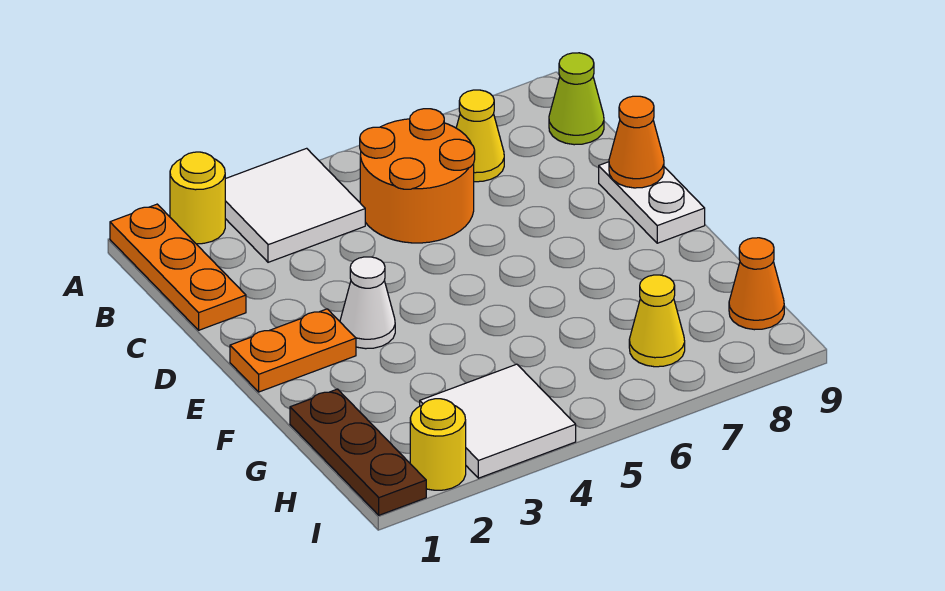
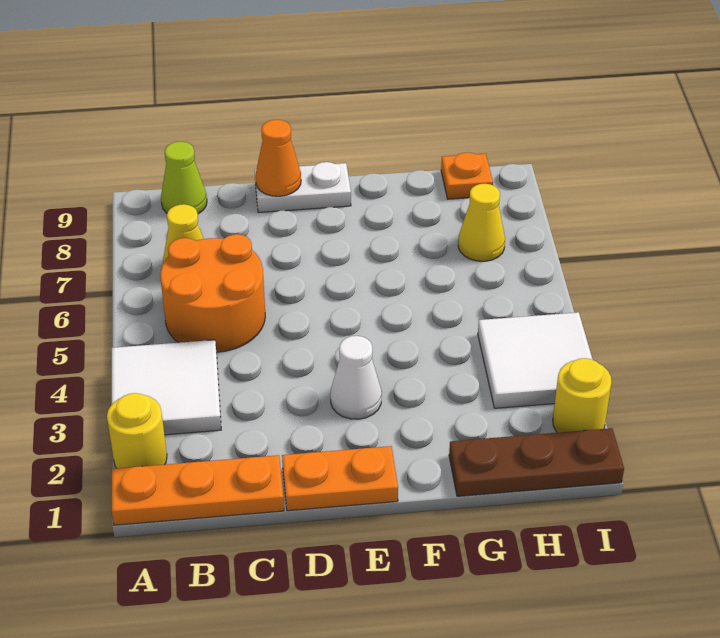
orange 1x2 plate [230,309,356,392] -> orange 1x2 plate turned to [282,446,398,511]
orange 1x1 cone [729,238,784,330] -> orange 1x1 plate [441,153,493,199]

